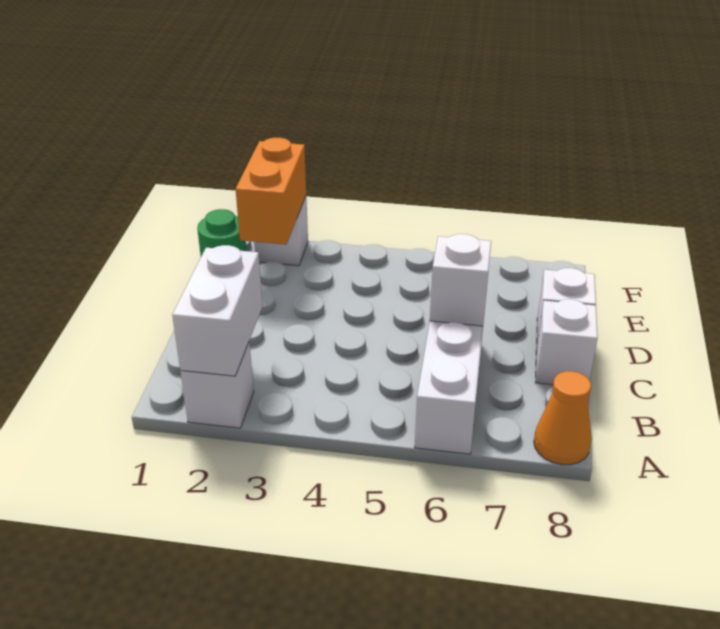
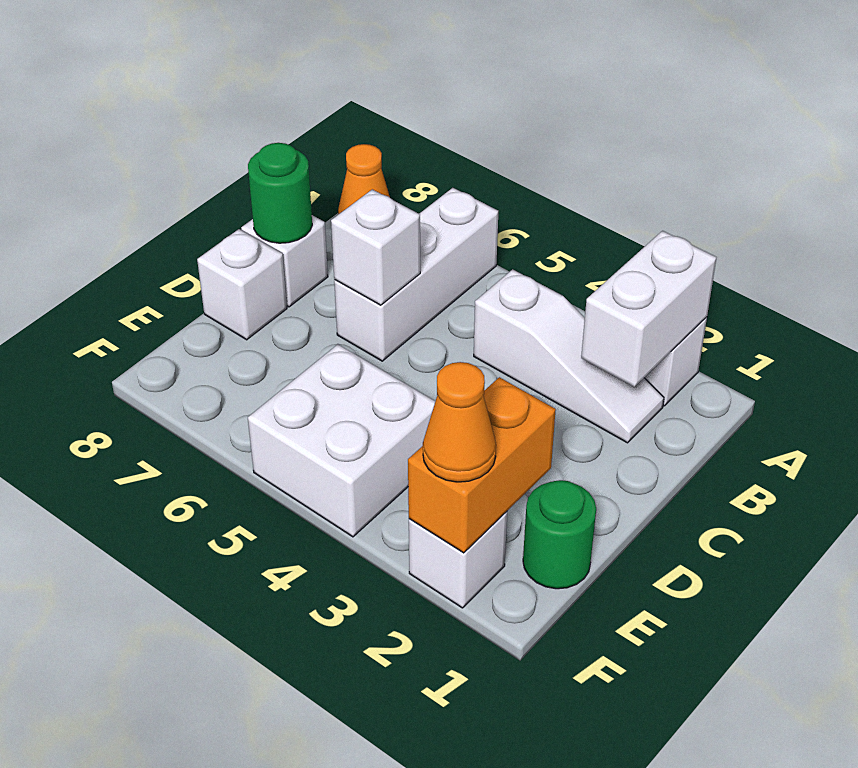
none -> white 1x3 slope [474,269,664,443]
none -> green 1x1 round brick [248,143,312,243]
none -> white 2x2 brick [248,344,435,537]
none -> orange 1x1 cone [423,362,496,482]

